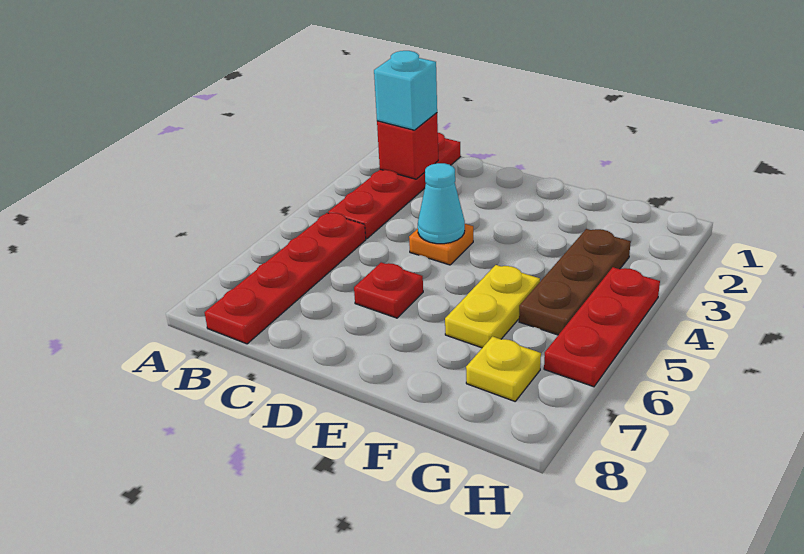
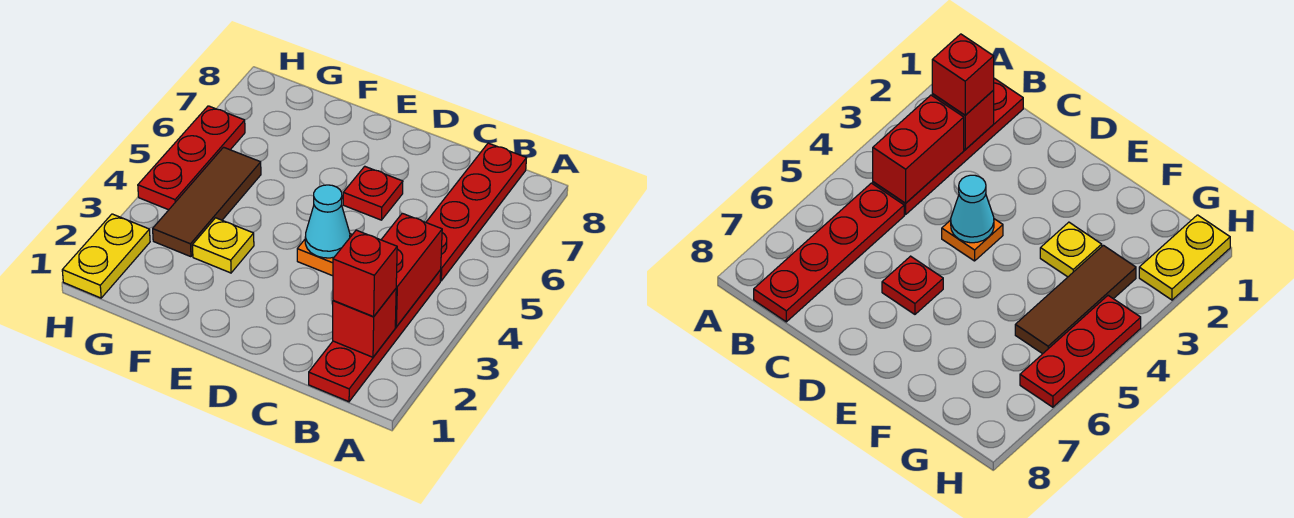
cyan 1x1 brick [374,51,437,130] -> red 1x1 brick [333,230,397,317]
none -> red 1x2 brick [381,213,442,327]
yellow 1x2 plate [445,265,540,348] -> yellow 1x2 plate moved to [62,214,150,298]
brown 1x3 plate [519,229,631,335] -> brown 1x3 tile [153,147,261,257]
yellow 1x1 plate [466,336,541,401] -> yellow 1x1 plate moved to [192,218,254,273]

